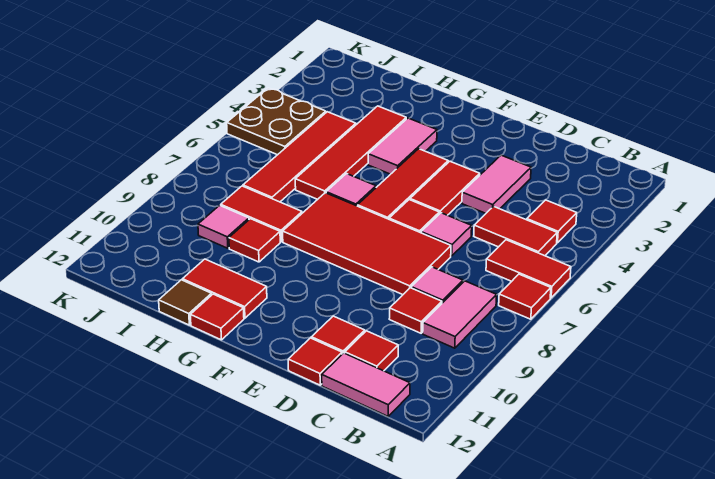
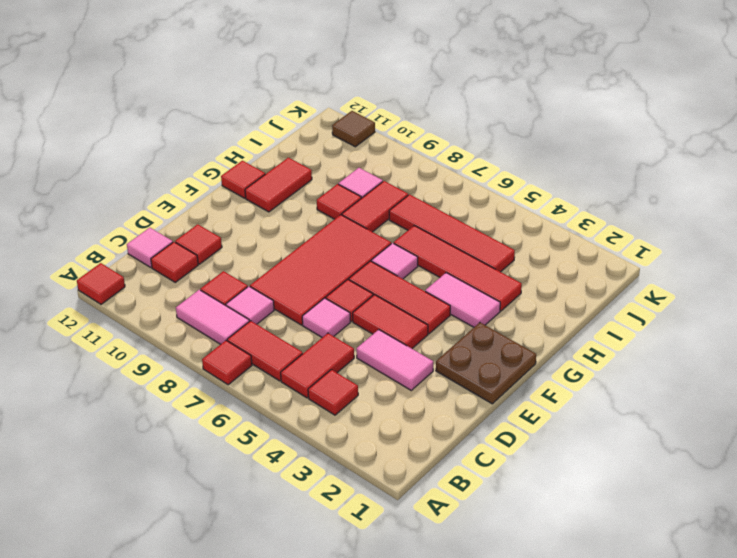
red 1x2 tile [486,240,571,298] -> red 1x2 tile turned to [227,321,303,381]
pink 1x2 tile [322,353,410,416] -> pink 1x1 tile [127,228,173,268]
red 1x1 tile [288,338,342,385] -> red 1x1 tile moved to [77,263,125,304]
brown 1x1 tile [159,280,212,325] -> brown 1x1 tile moved to [332,111,375,147]
brown 2x2 plate [227,88,326,155] -> brown 2x2 plate moved to [436,323,536,404]

